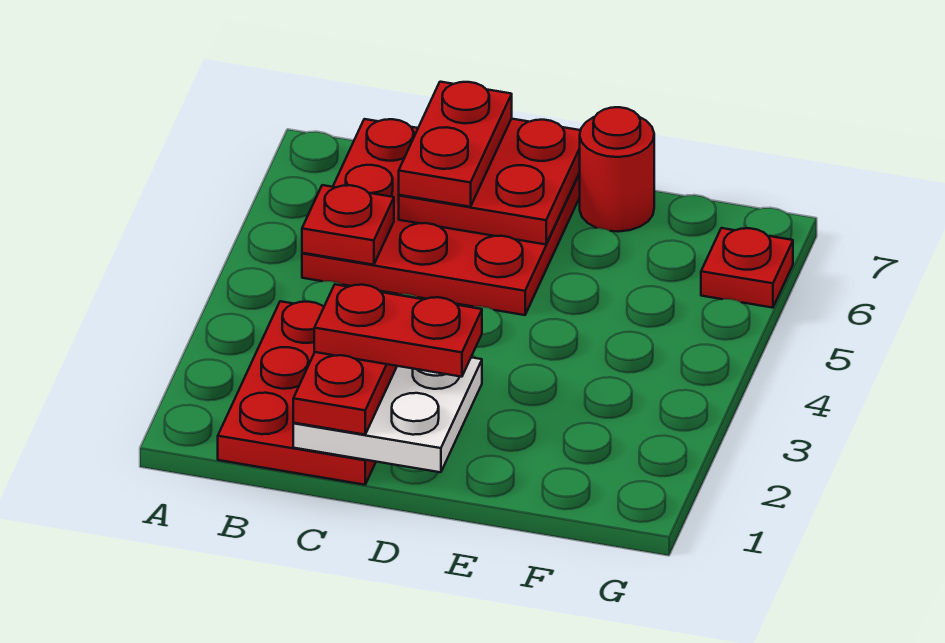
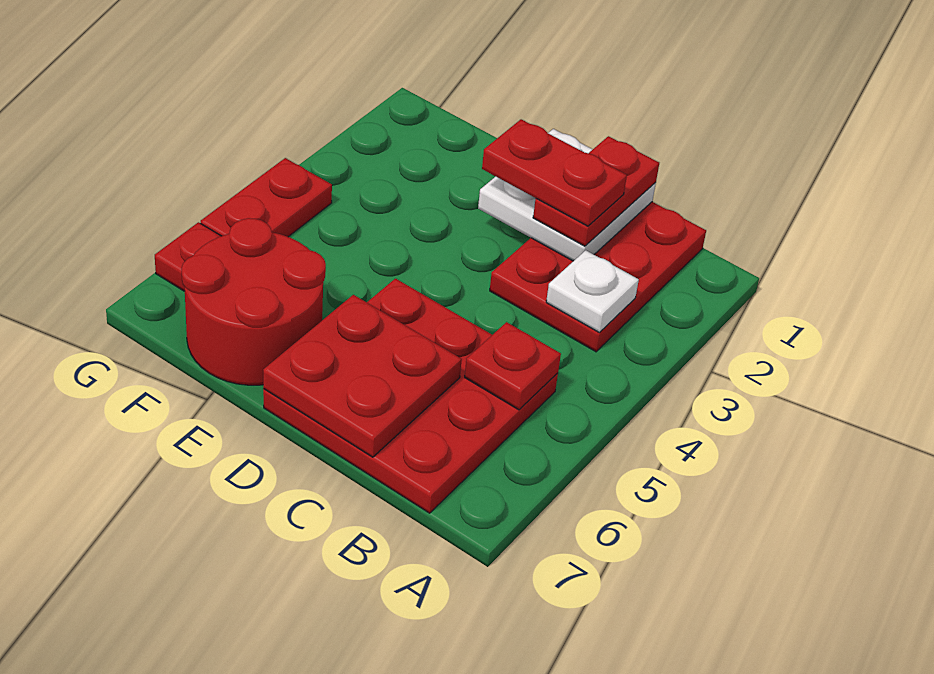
none -> white 1x1 plate [546,250,639,332]
red 1x2 plate [399,82,512,207] -> red 1x2 plate moved to [201,158,332,237]
red 1x1 round brick [579,107,654,232] -> red 2x2 round brick [181,218,326,385]

